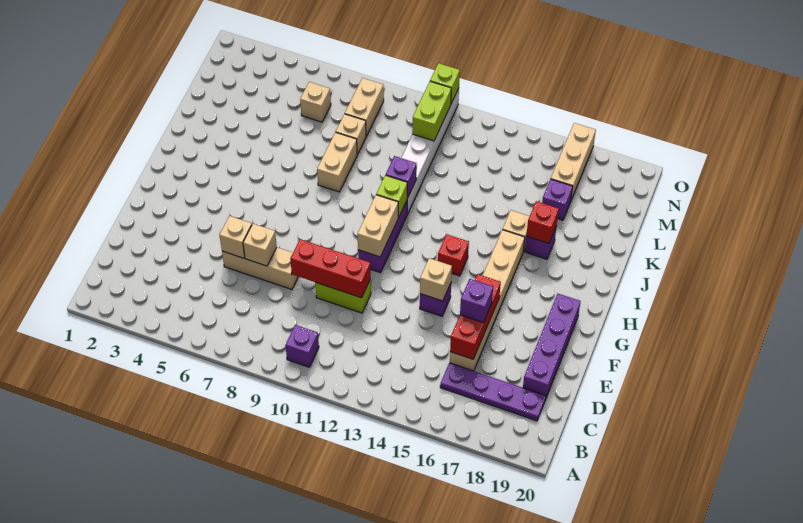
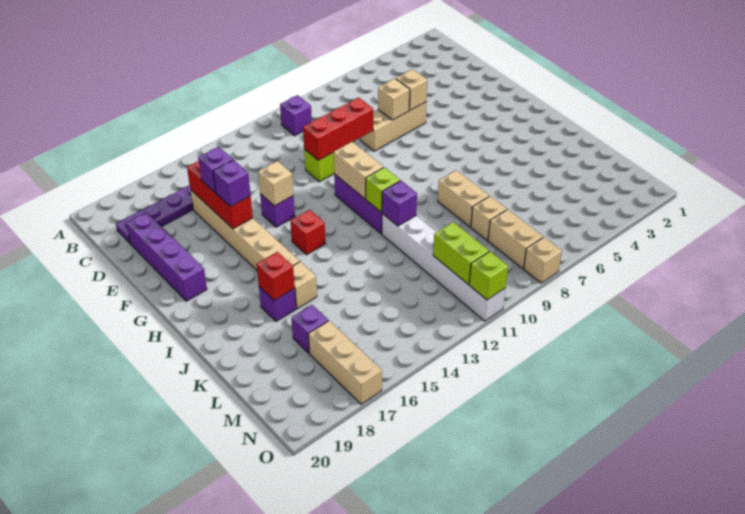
none -> purple 1x1 brick [213,160,251,207]
tan 1x1 brick [300,82,331,122] -> tan 1x1 brick moved to [524,237,562,283]

